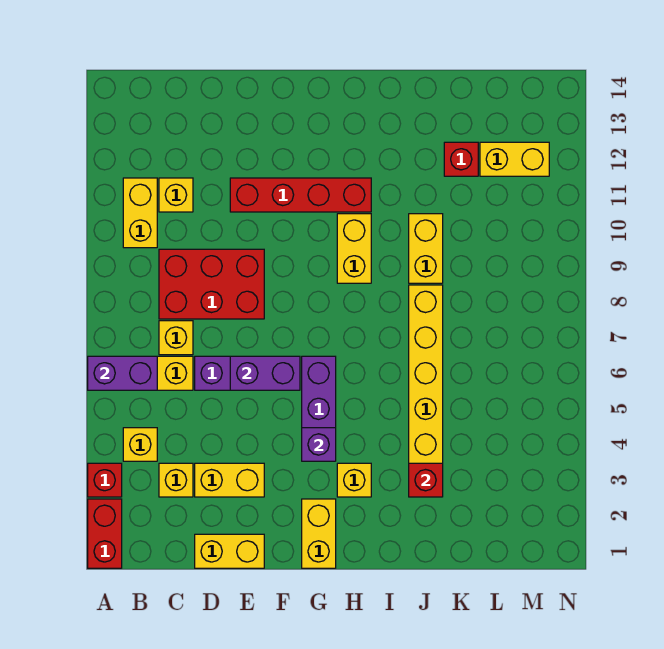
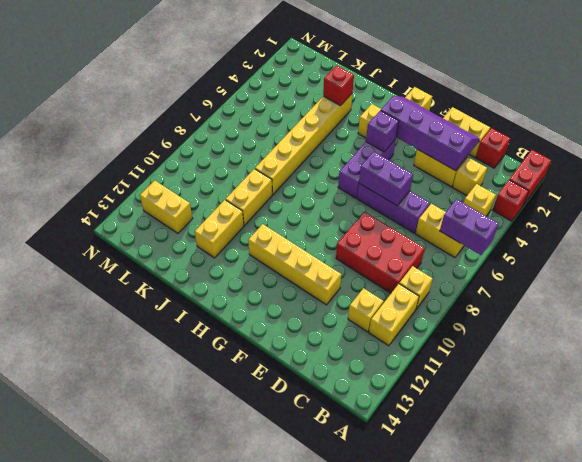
yellow 1x1 brick [159,321,193,355] -> yellow 1x1 brick moved to [399,266,433,309]
none -> purple 2x4 slope [381,96,480,171]
red 1x4 brick [230,178,371,212] -> yellow 1x4 brick [248,224,341,305]
yellow 1x2 brick [337,214,371,283] -> yellow 1x2 brick moved to [195,200,244,258]
red 1x1 brick [444,142,478,176] -> red 1x1 brick moved to [476,128,510,168]

